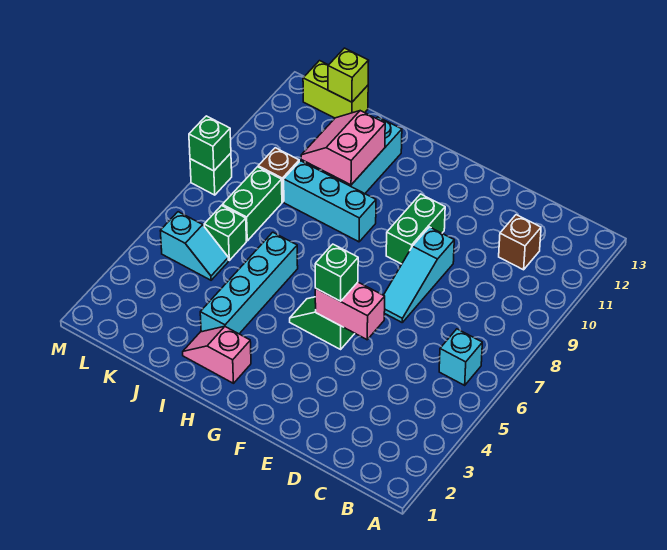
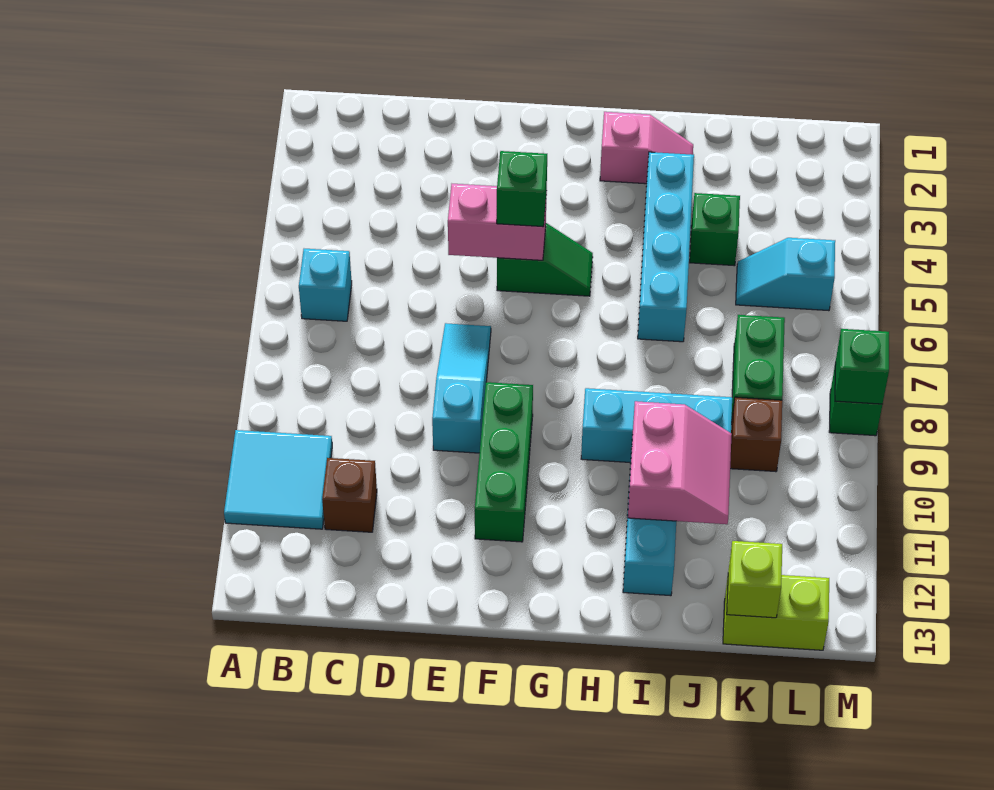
none -> cyan 2x2 tile [224,430,332,529]
green 1x2 brick [386,194,445,264] -> green 1x3 brick [475,382,533,542]
green 1x1 brick [204,205,246,260] -> green 1x1 brick moved to [690,193,740,266]

